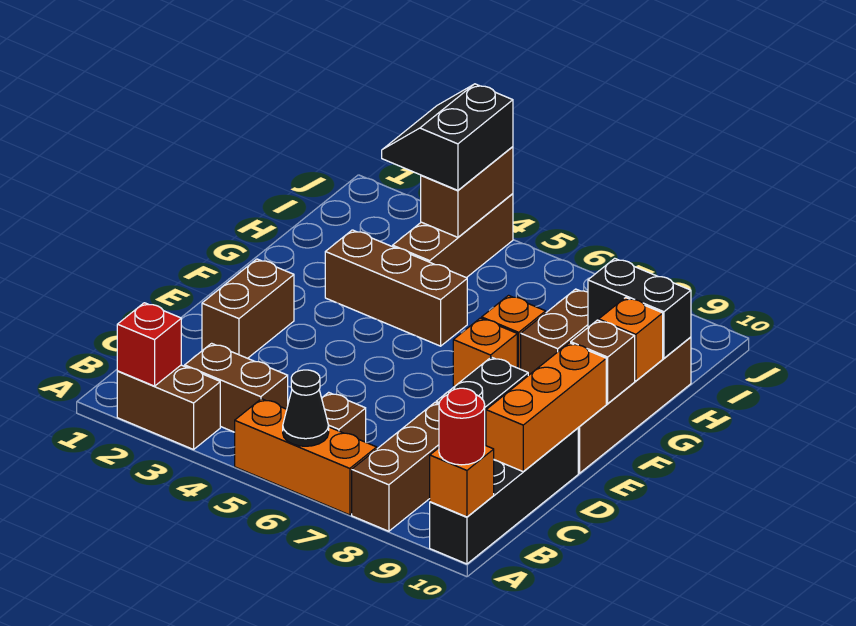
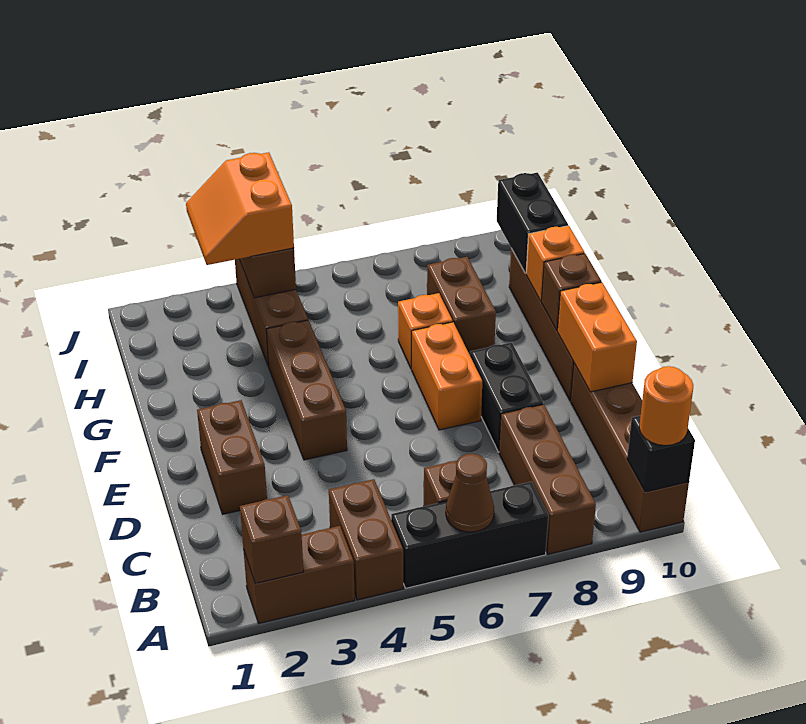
red 1x1 brick [117,303,181,386] -> brown 1x1 brick [240,495,303,583]
orange 1x3 brick [235,399,377,515] -> black 1x3 brick [391,482,548,588]
black 1x1 cone [283,370,329,446] -> brown 1x1 cone [446,454,494,532]
black 1x4 brick [430,428,578,564] -> brown 1x4 brick [571,363,689,532]
orange 1x1 brick [430,446,494,517] -> black 1x1 brick [627,416,695,492]
red 1x1 round brick [439,388,485,465] -> orange 1x1 round brick [639,366,693,446]
brown 1x2 brick [185,343,288,432] -> brown 1x2 brick turned to [329,479,403,600]
orange 1x3 brick [486,343,606,472] -> orange 1x2 brick [558,282,637,392]
orange 1x1 brick [453,318,517,387] -> orange 1x2 brick [412,322,482,430]
brown 1x3 brick [325,230,467,346] -> brown 1x3 brick turned to [266,320,347,460]
black 1x2 brick [588,258,691,358] -> black 1x2 brick turned to [497,173,568,273]
black 2x2 slope [382,84,513,190] -> orange 2x2 slope [186,152,294,265]

